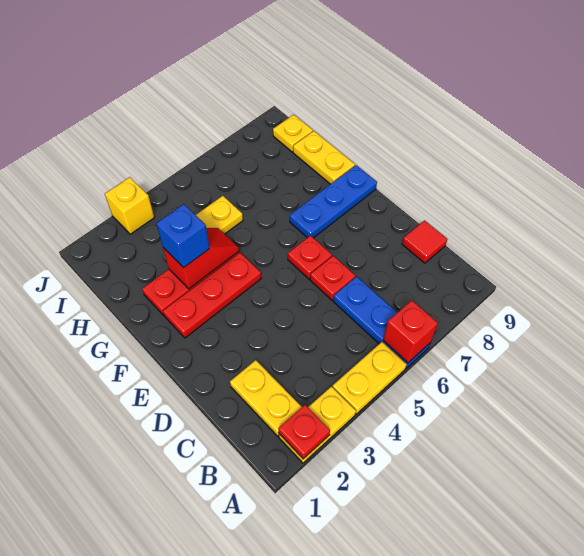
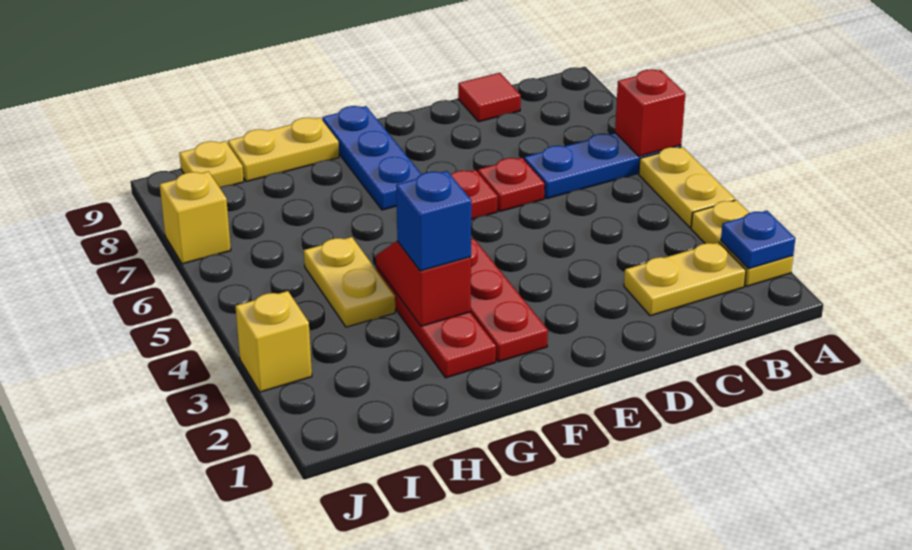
red 1x1 plate [278,405,330,459] -> blue 1x1 plate [721,211,795,269]
none -> yellow 1x1 brick [160,172,231,264]

